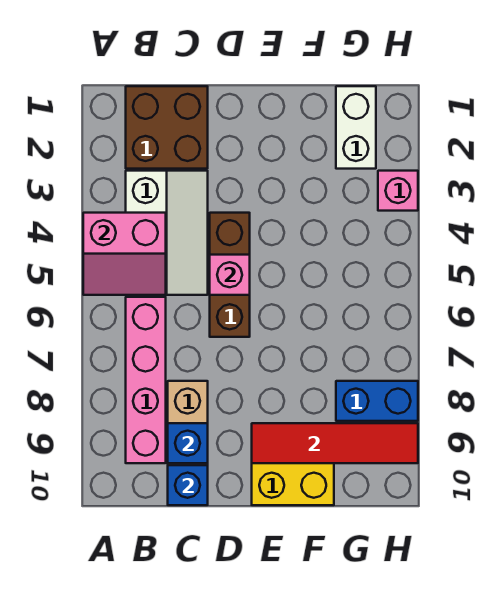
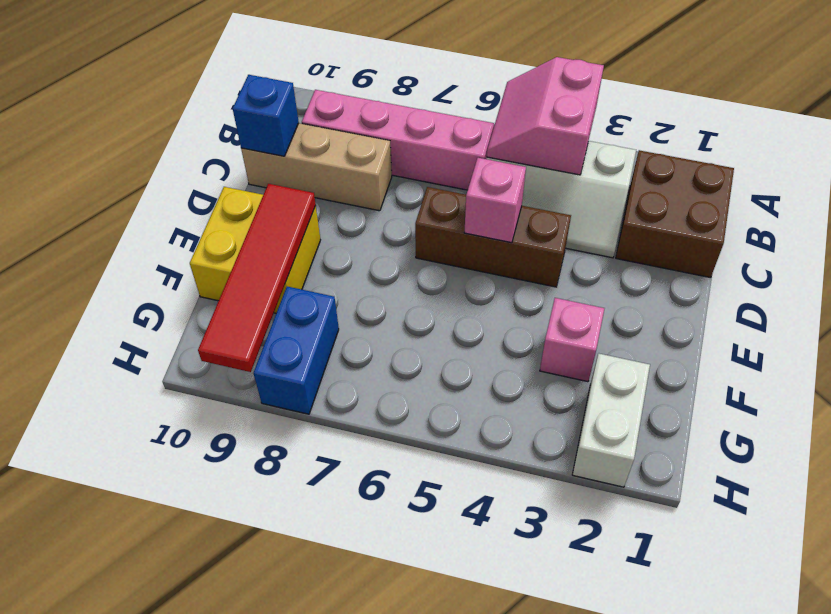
blue 1x1 brick [168,423,208,463] -> none
white 1x2 brick [336,86,376,169] -> white 1x2 brick turned to [572,354,650,487]
pink 1x1 brick [378,171,418,211] -> pink 1x1 brick moved to [540,298,605,382]

